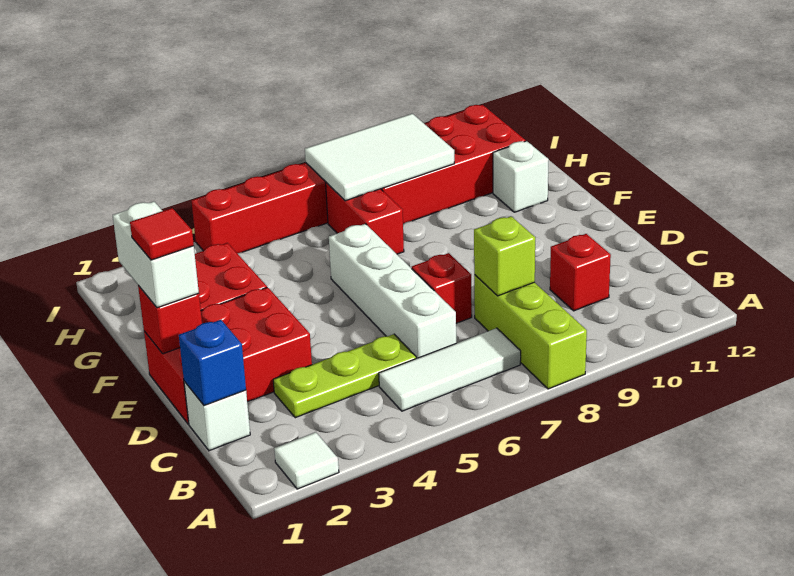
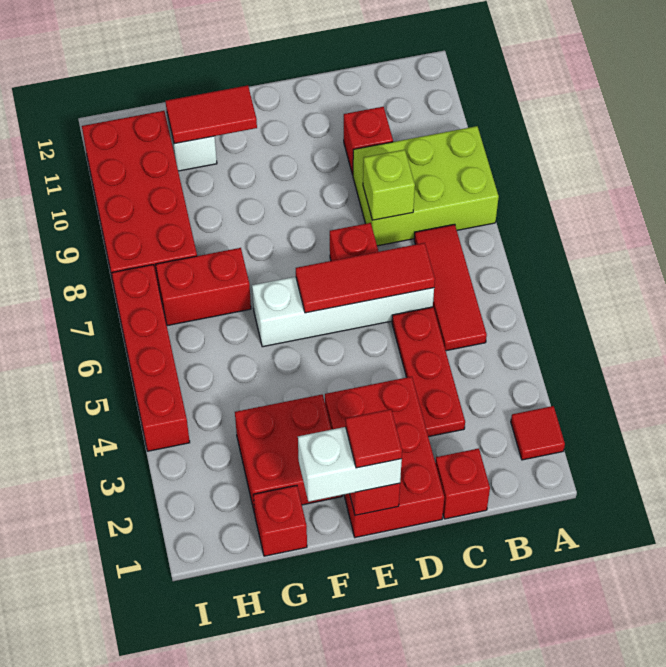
white 1x1 tile [274,432,339,489] -> red 1x1 tile [511,406,565,460]
lime 1x3 brick [474,275,587,389] -> lime 2x3 brick [353,126,499,246]
white 1x3 tile [379,328,521,411] -> red 1x3 tile [414,224,487,351]
white 1x1 brick [184,381,250,451] -> red 1x1 brick [435,448,490,519]
blue 1x1 brick [179,320,246,406] -> none
lime 1x3 plate [273,334,416,418] -> red 1x3 plate [392,307,465,437]
none -> red 1x3 tile [296,243,435,313]
none -> red 1x2 tile [166,85,257,144]
none -> red 1x1 brick [253,486,307,556]
white 2x3 tile [305,114,454,201] -> none

